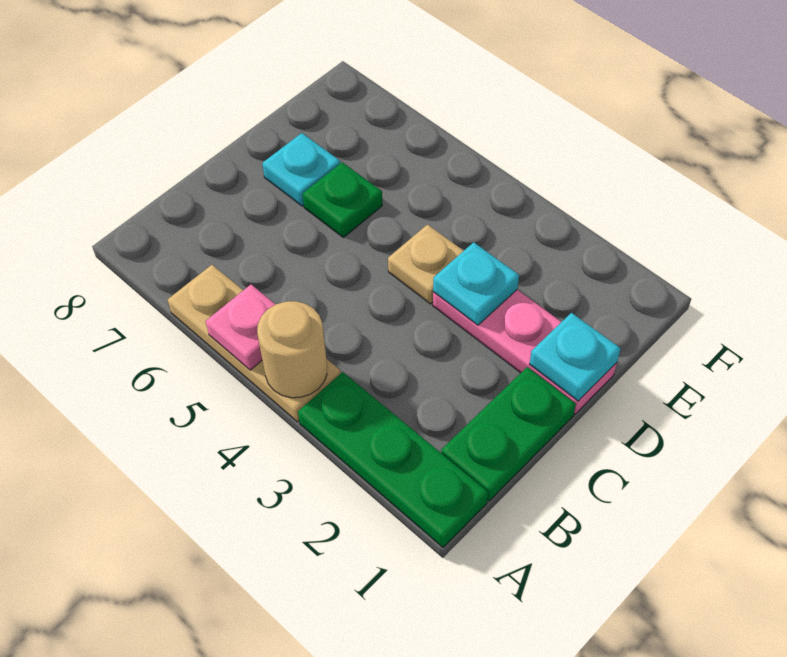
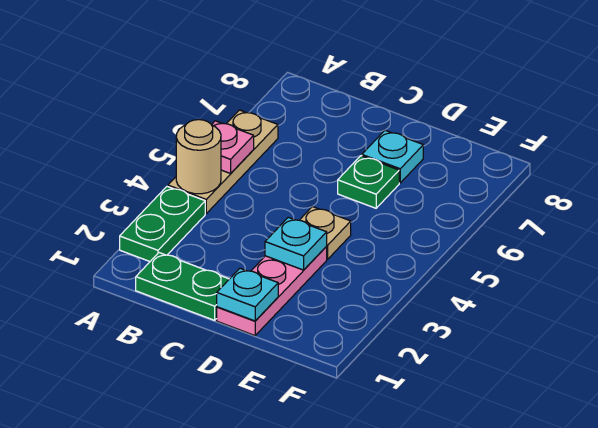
green 1x3 plate [298,372,488,547] -> green 1x2 plate [120,187,205,261]

